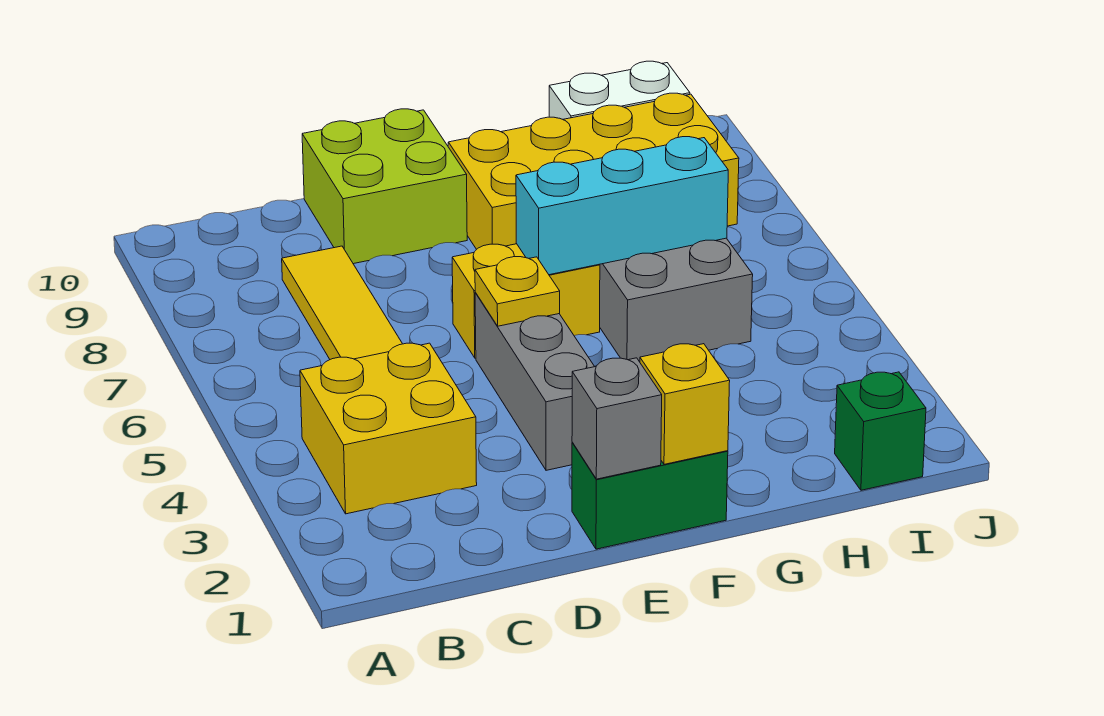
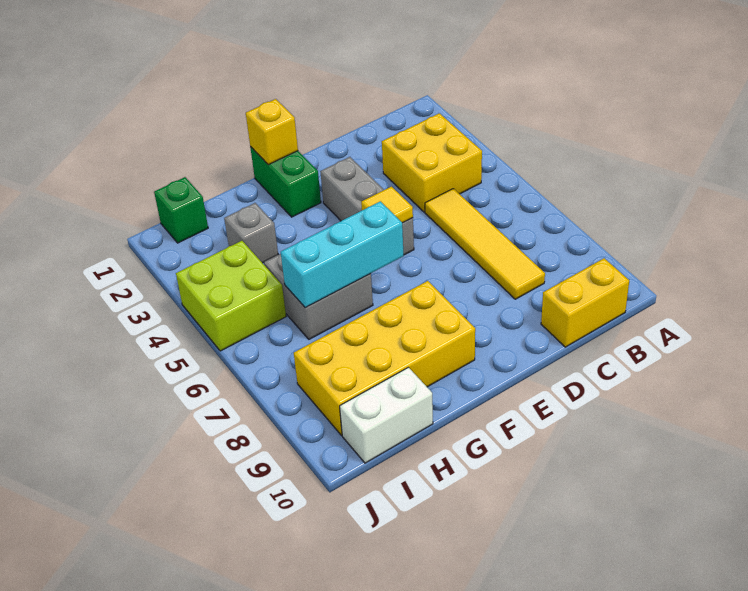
lime 2x2 brick [302,109,467,264] -> lime 2x2 brick moved to [176,241,286,351]
green 1x2 brick [572,442,728,549] -> green 1x2 brick turned to [250,147,321,217]
grey 1x1 brick [572,358,662,479] -> grey 1x1 brick moved to [224,203,278,263]
yellow 1x1 plate [475,257,560,326] -> yellow 1x1 tile [361,186,413,223]
yellow 1x2 brick [452,244,600,358] -> yellow 1x2 brick moved to [541,258,629,347]

